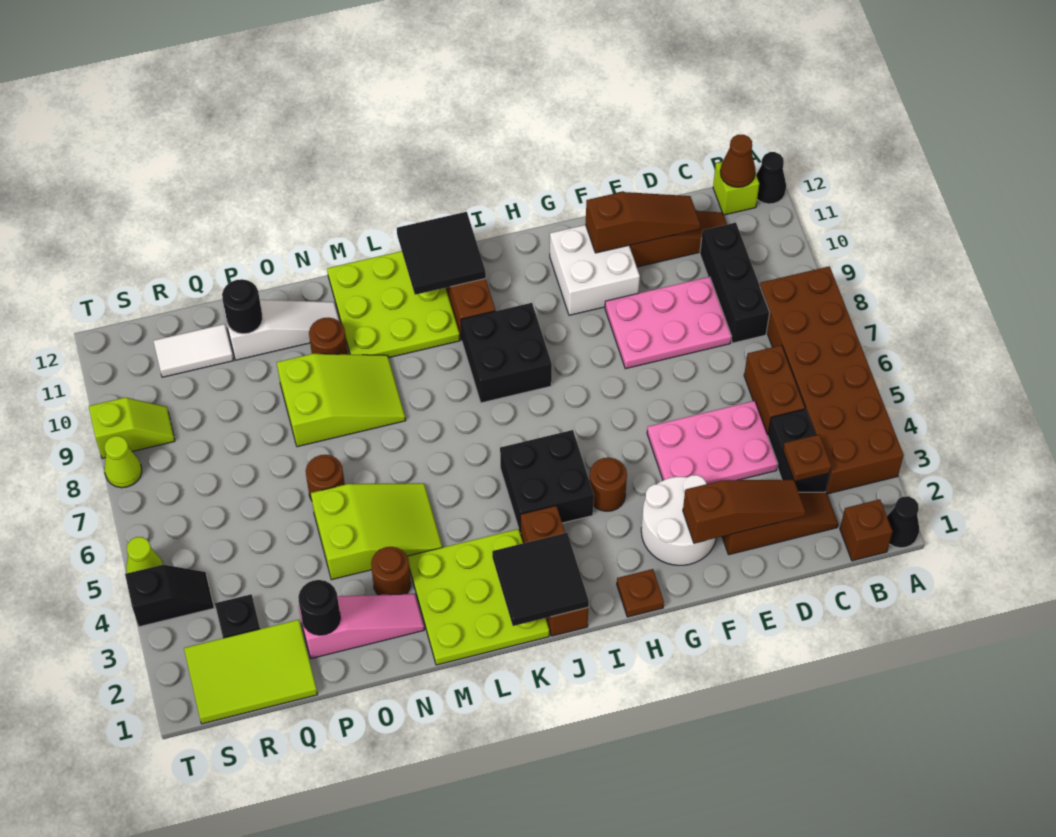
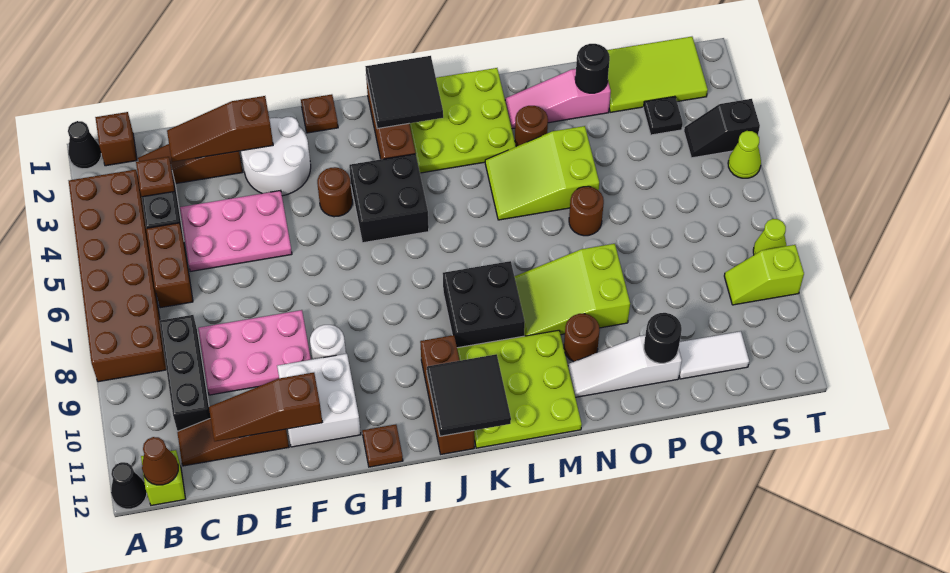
none -> white 1x1 round brick [310,325,346,359]
none -> brown 1x1 plate [362,424,403,467]
black 2x2 brick [461,303,552,403] -> black 2x2 brick moved to [443,261,525,348]

